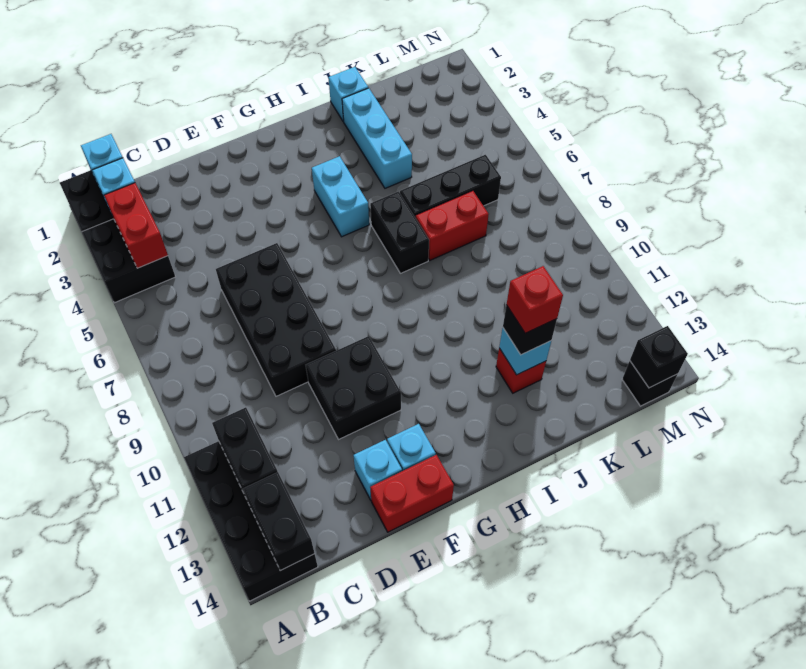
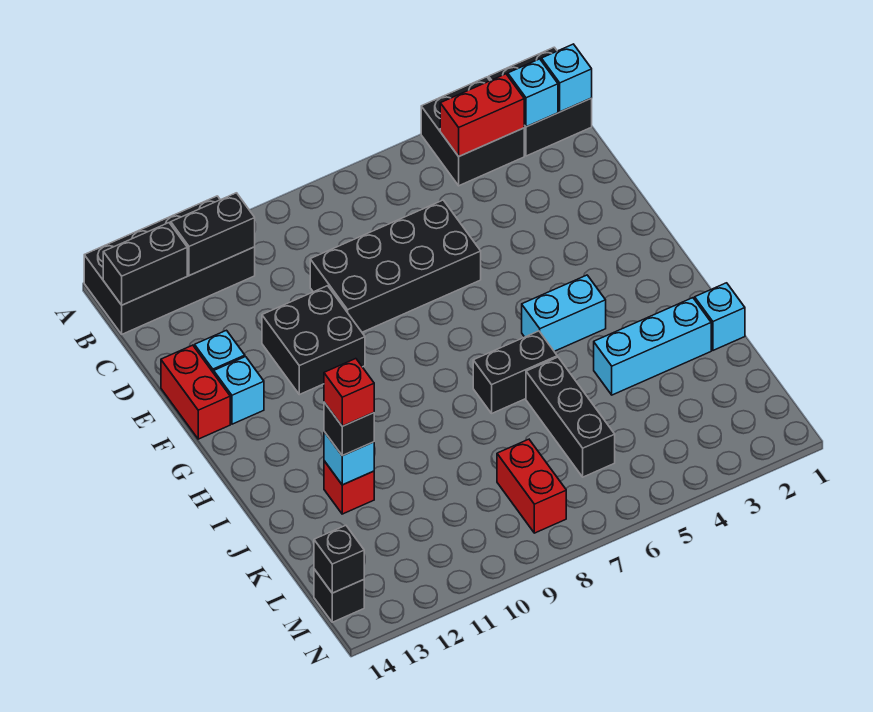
red 1x2 brick [416,191,489,260] -> red 1x2 brick moved to [497,439,566,533]

